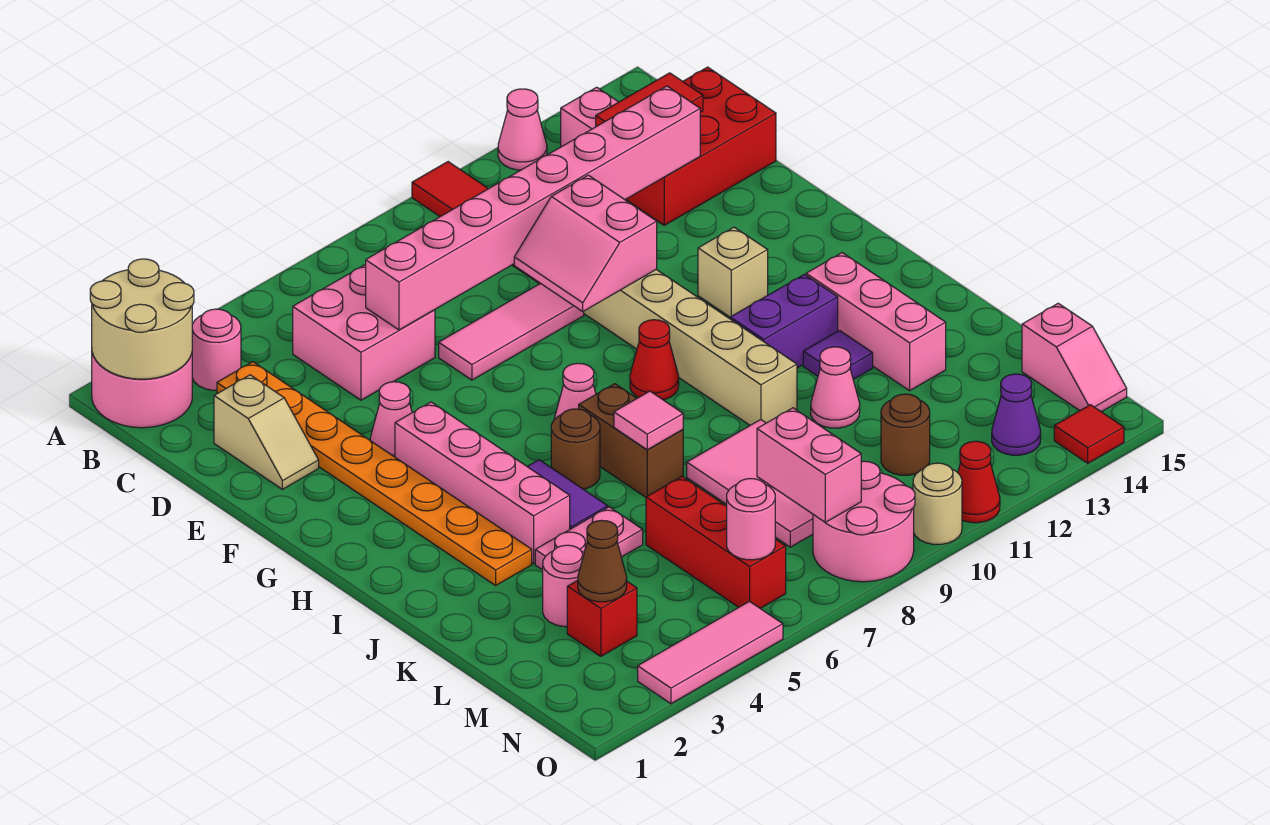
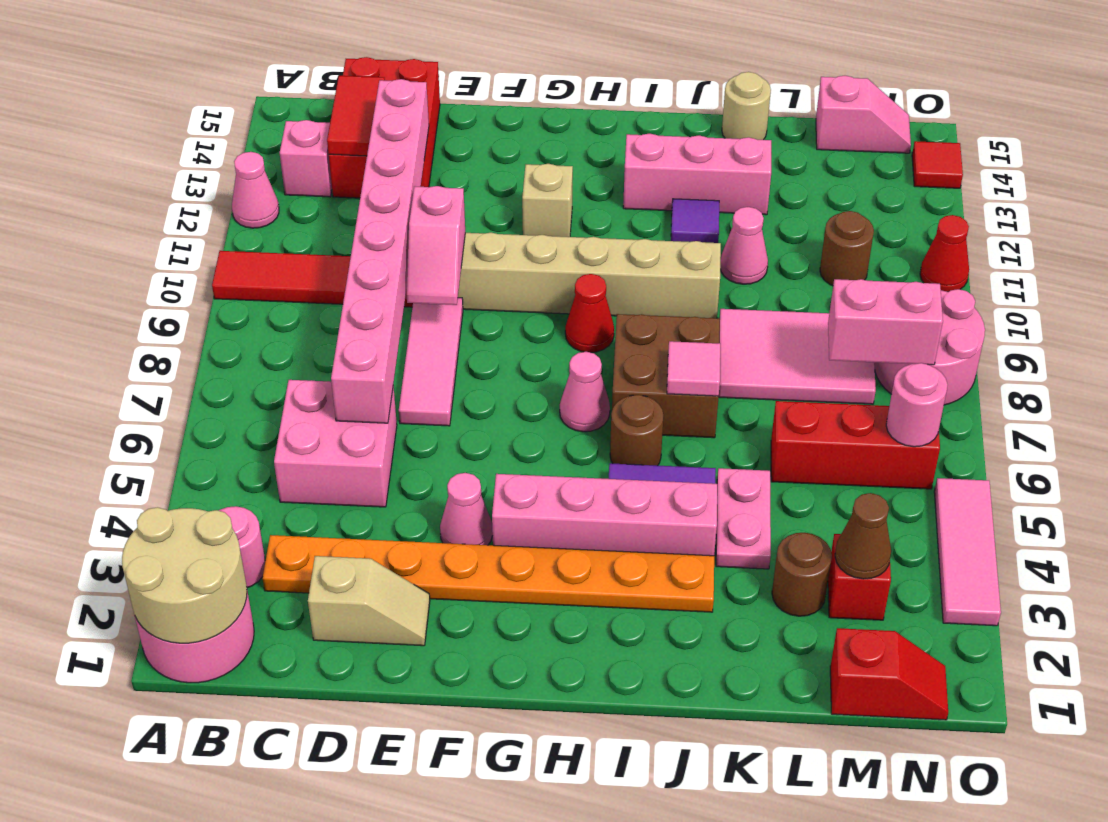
pink 2x2 slope [514,175,657,312] -> pink 1x2 slope [407,186,465,305]
brown 1x2 brick [579,384,683,497] -> brown 2x2 brick [612,314,720,438]
purple 1x2 brick [730,274,838,368] -> none
pink 1x1 round brick [543,545,584,627] -> brown 1x1 round brick [772,533,832,616]
none -> red 1x2 slope [830,628,948,720]
purple 1x1 cone [992,374,1041,455] -> none
tan 1x1 round brick [913,463,962,544] -> tan 1x1 round brick moved to [722,72,771,140]

